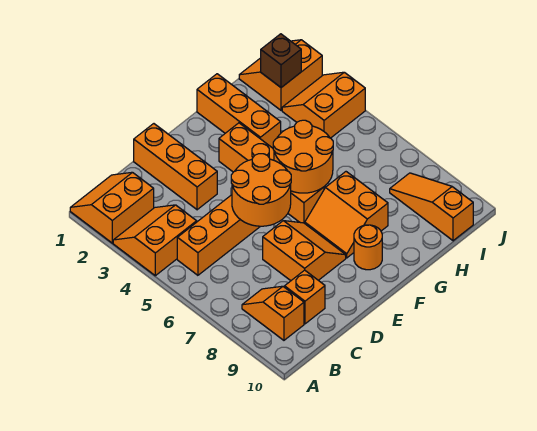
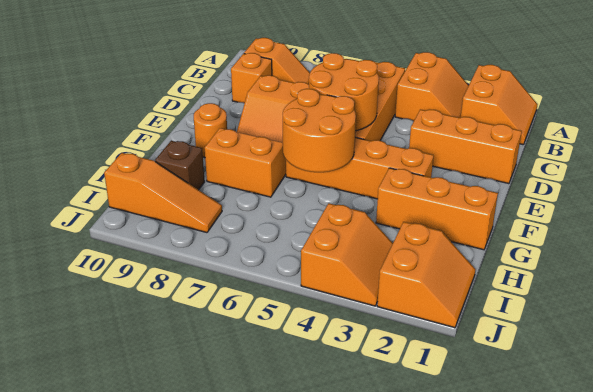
brown 1x1 brick [261,34,301,88] -> brown 1x1 brick moved to [155,141,205,190]

